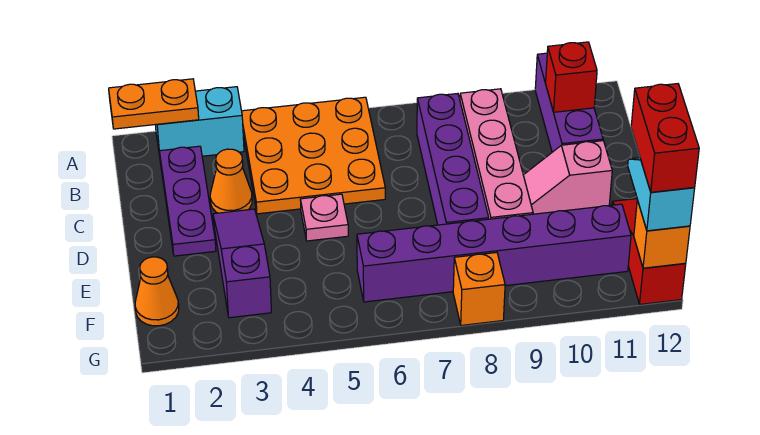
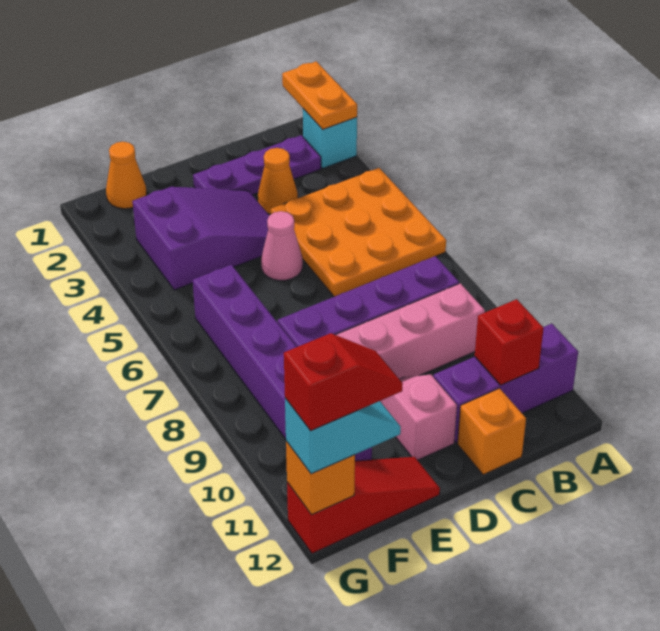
cyan 1x2 brick [156,87,244,156] -> cyan 1x1 brick [303,109,357,168]
purple 1x3 slope [213,209,271,318] -> purple 2x3 slope [133,187,269,290]
pink 1x1 plate [300,194,348,241] -> pink 1x1 cone [261,211,303,280]
red 1x2 brick [631,84,699,192] -> red 1x2 slope [284,333,403,431]
orange 1x1 brick [453,252,505,325] -> orange 1x1 brick moved to [458,388,526,475]

